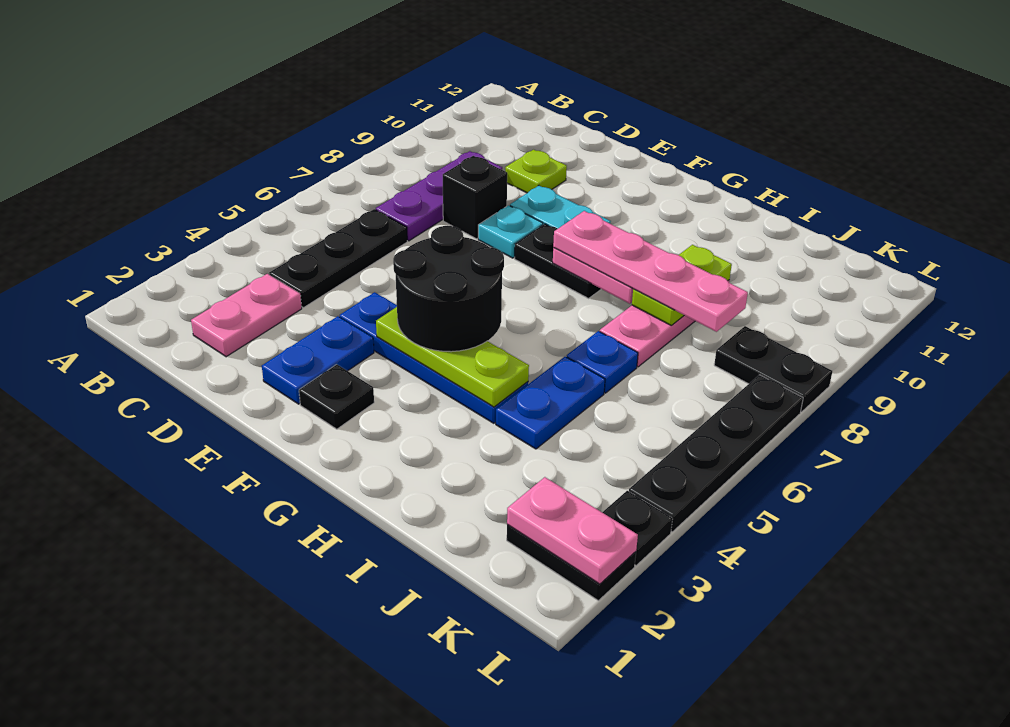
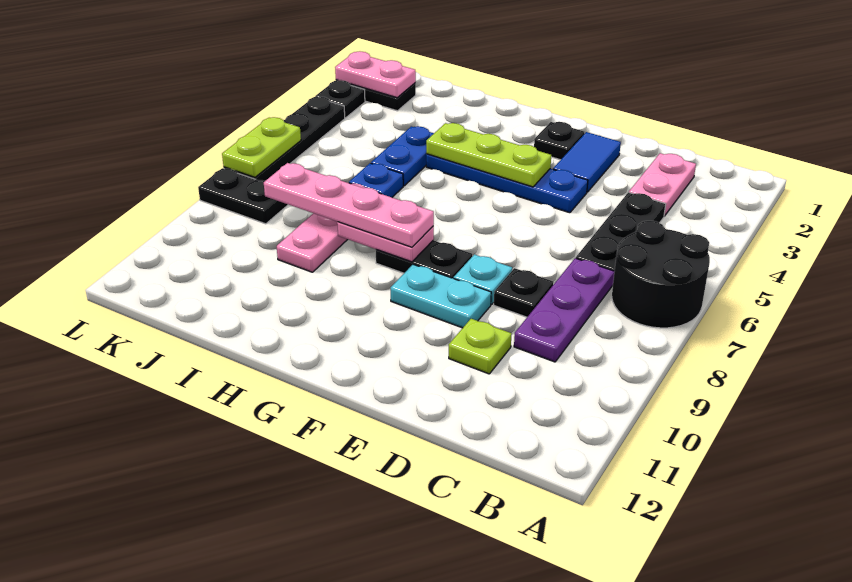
black 1x1 brick [443,156,507,239] -> black 1x1 plate [494,268,554,317]
blue 1x2 plate [262,316,374,404] -> blue 1x2 tile [553,132,621,192]
black 2x2 round brick [393,226,504,352] -> black 2x2 round brick moved to [612,221,710,328]
lime 1x2 plate [632,245,732,326] -> lime 1x2 plate moved to [222,117,301,177]

